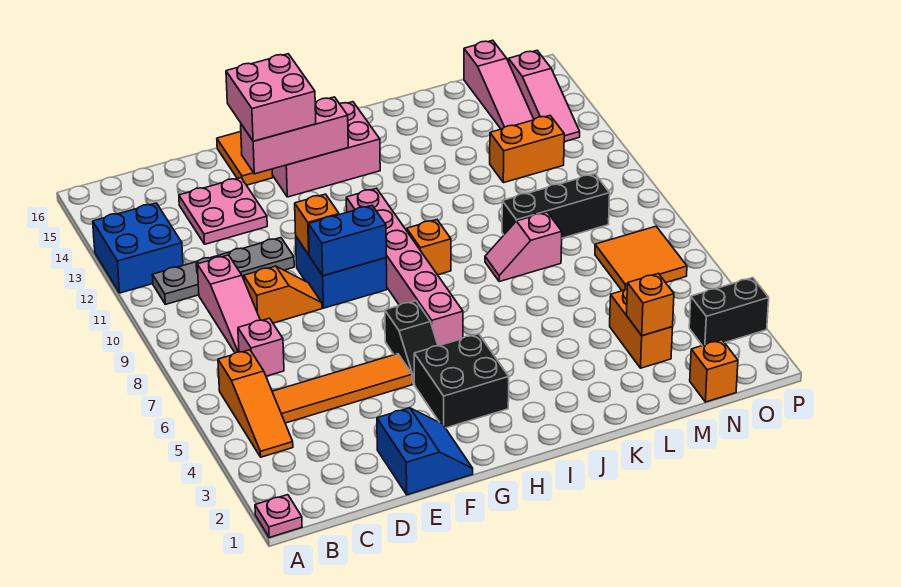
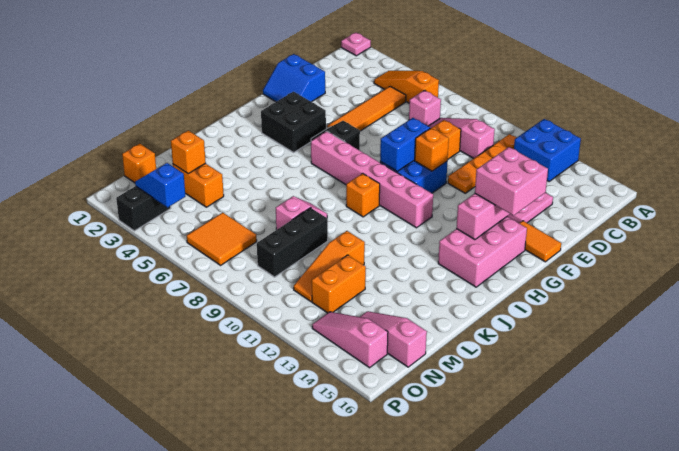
grey 1x4 plate [153,238,294,304] -> orange 1x4 plate [448,134,517,193]
none -> orange 1x3 slope [294,231,365,302]
none -> blue 1x2 slope [135,163,185,208]

